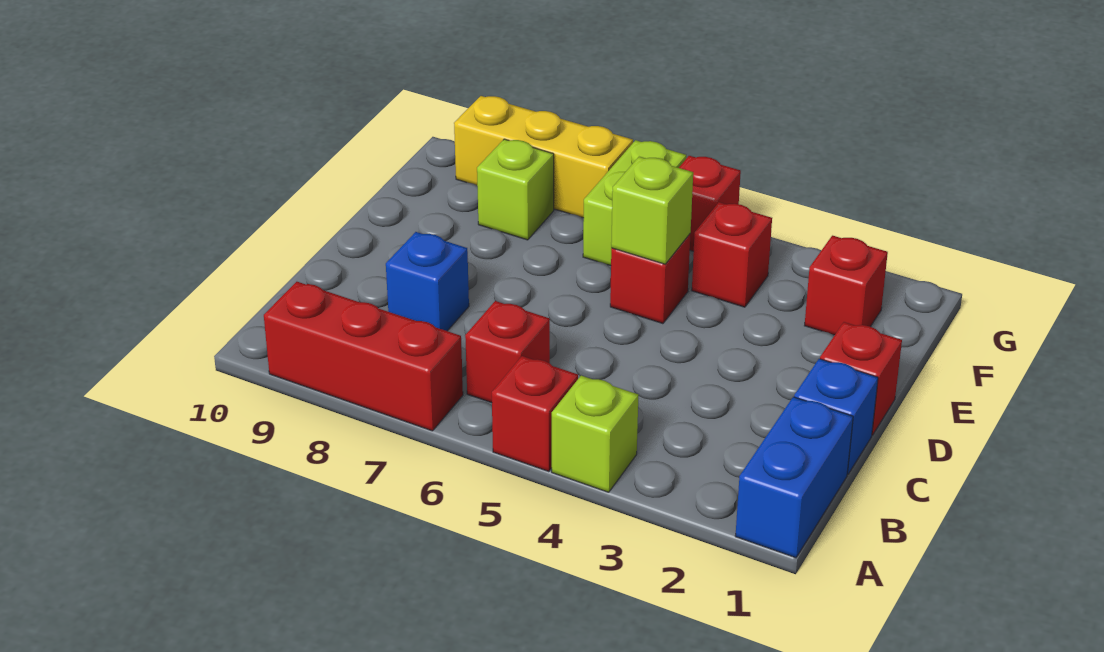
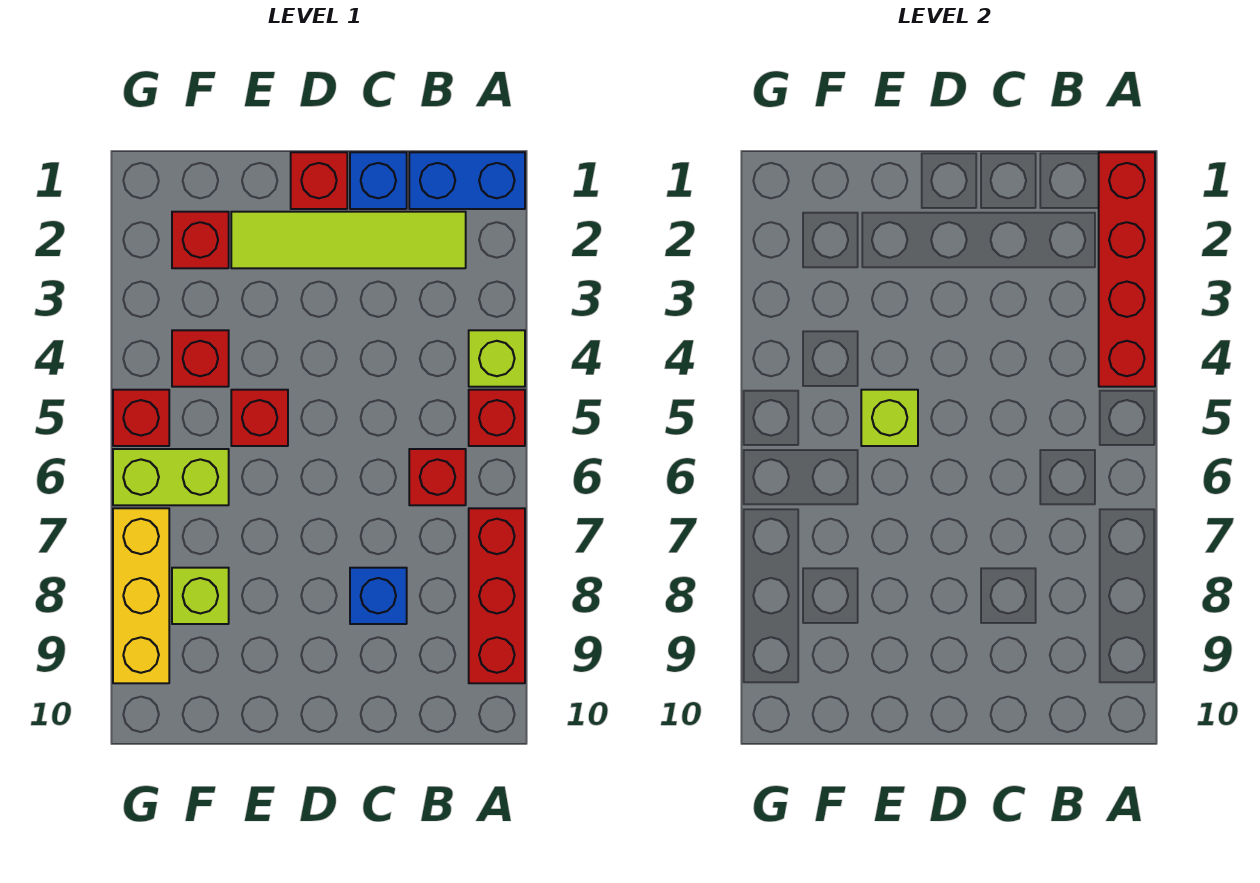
none -> red 1x4 brick [1099,152,1155,387]
none -> lime 1x4 tile [231,212,466,268]

